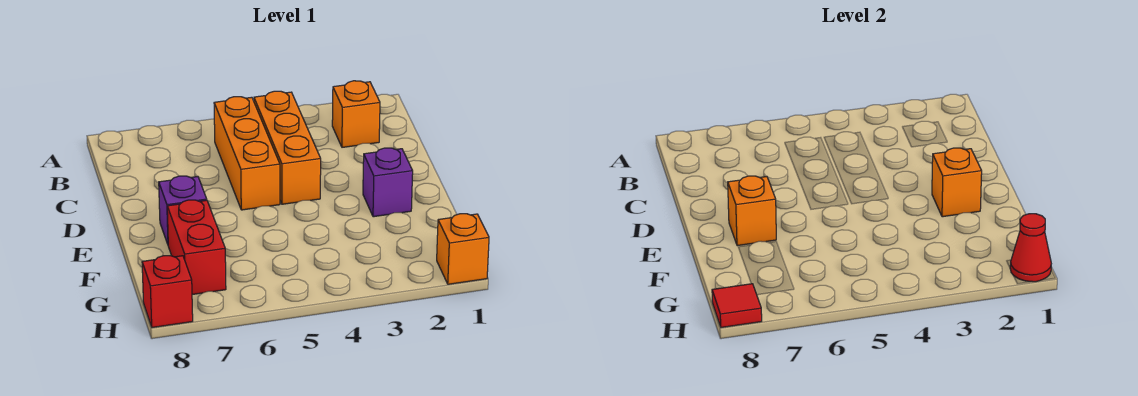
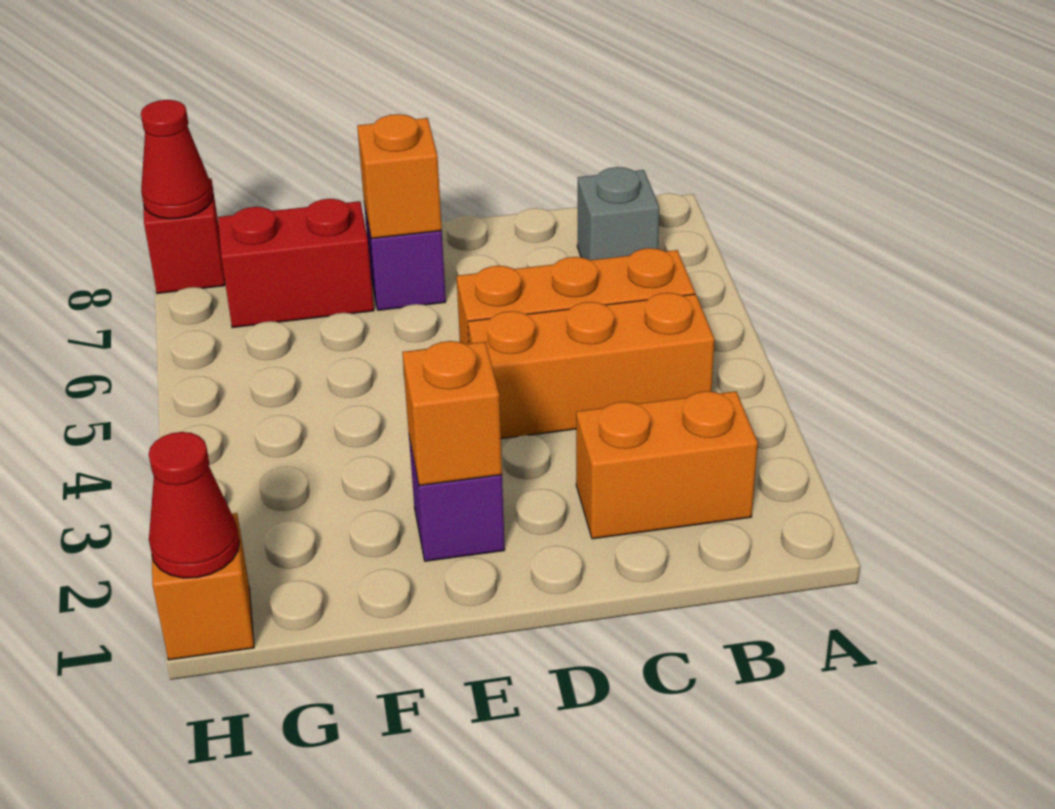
orange 1x1 brick [332,81,380,147] -> orange 1x2 brick [576,391,758,539]
none -> grey 1x1 brick [577,167,659,260]
red 1x1 tile [712,284,762,327] -> red 1x1 cone [141,100,213,219]

